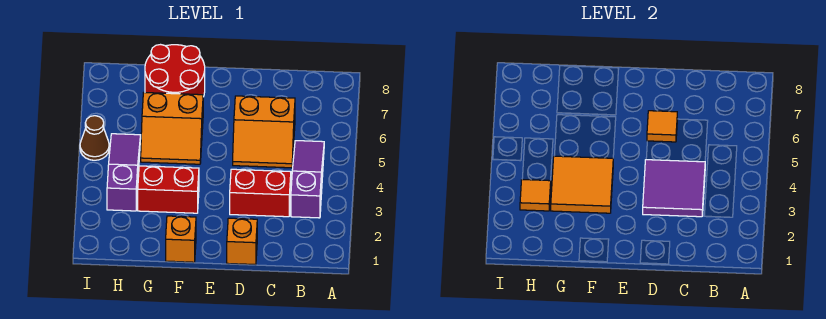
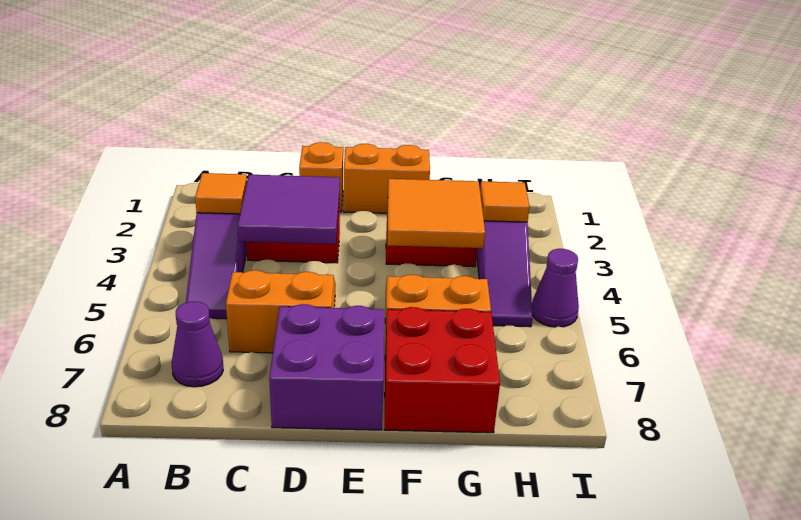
none -> purple 1x1 cone [172,301,223,387]
orange 1x1 tile [647,111,677,142] -> orange 1x1 tile moved to [195,173,247,214]
none -> purple 2x2 brick [269,304,384,430]
orange 1x1 brick [166,216,196,262] -> orange 1x2 brick [343,144,430,213]
red 2x2 round brick [145,45,205,97] -> red 2x2 brick [385,307,500,433]
brown 1x1 cone [80,116,109,160] -> purple 1x1 cone [532,249,579,327]

